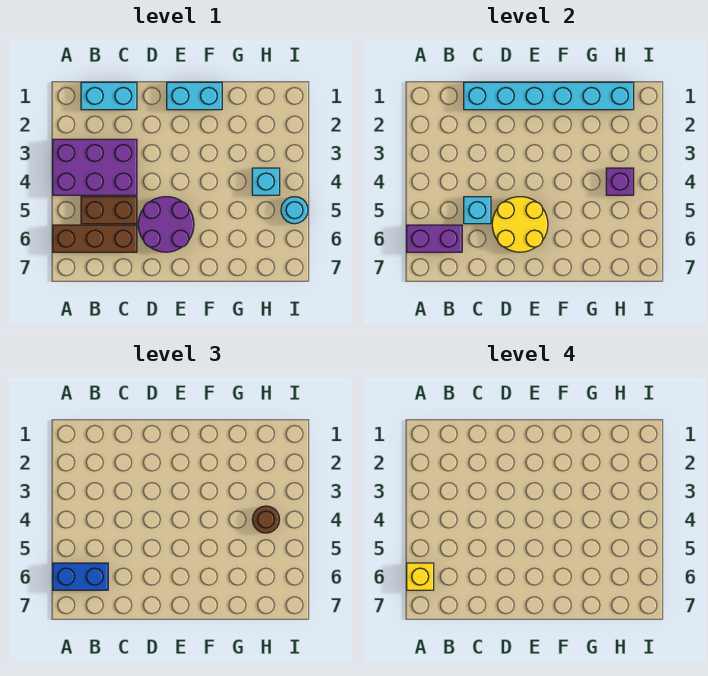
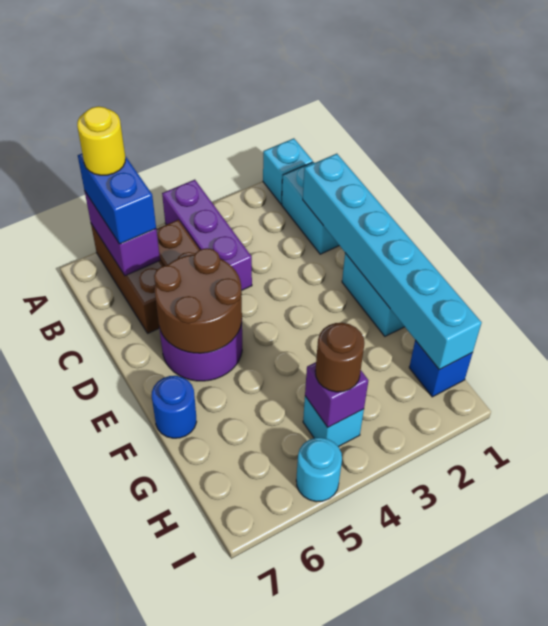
purple 2x3 brick [53,139,137,195] -> purple 1x3 brick [162,180,252,291]
yellow 1x1 brick [407,563,434,590] -> yellow 1x1 round brick [77,106,125,175]
cyan 1x1 brick [464,197,491,224] -> cyan 1x1 brick moved to [263,138,313,204]
yellow 2x2 round brick [492,197,548,252] -> brown 2x2 round brick [154,248,242,353]
none -> blue 1x1 round brick [152,376,197,438]
none -> blue 1x1 brick [409,340,473,397]

